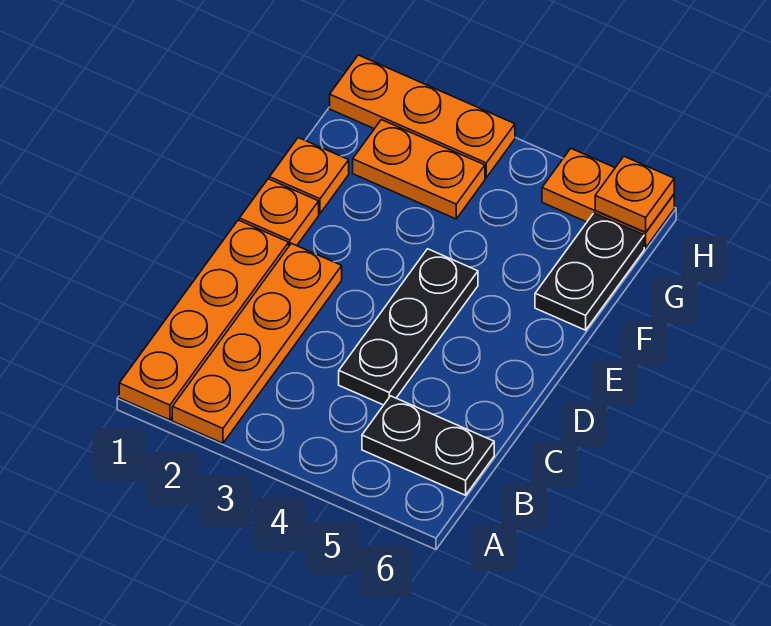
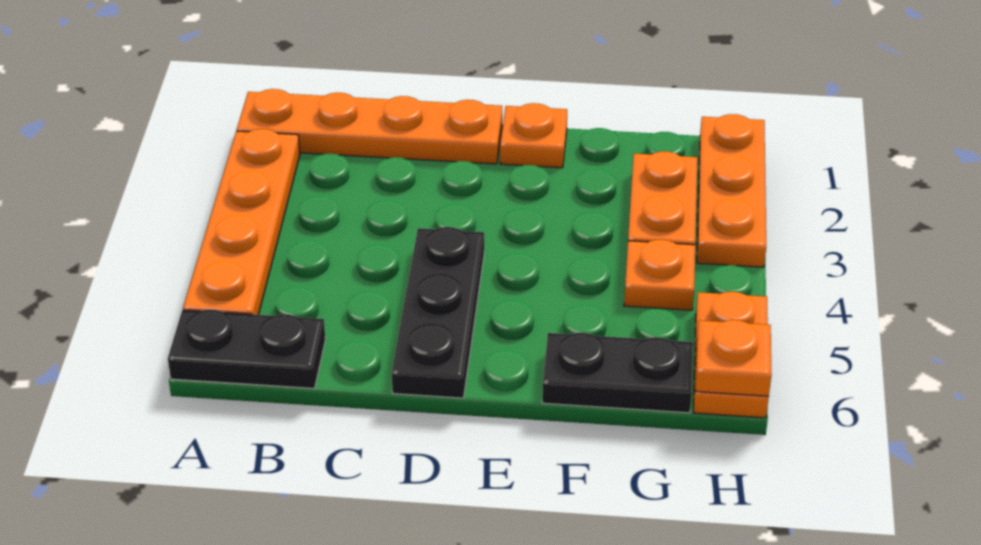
orange 1x4 plate [172,243,342,443] -> orange 1x4 plate turned to [183,129,300,315]
black 1x2 plate [362,396,494,495] -> black 1x2 plate turned to [168,309,325,388]
black 1x3 plate [339,249,478,405] -> black 1x3 plate turned to [392,227,484,398]
orange 1x1 plate [270,138,349,214] -> orange 1x1 plate moved to [624,240,695,310]

